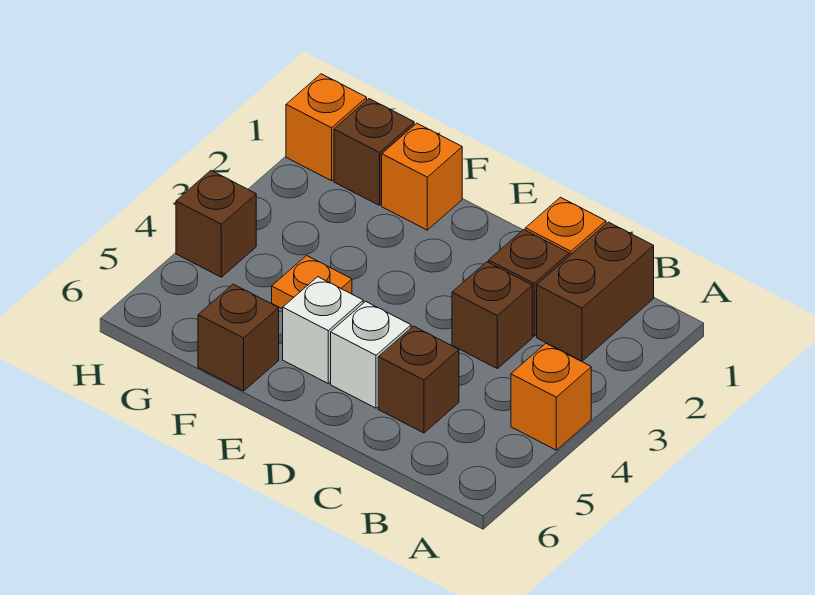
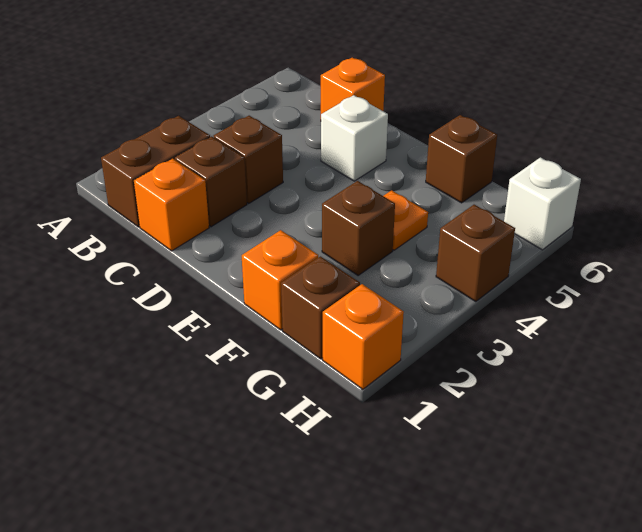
orange 1x1 brick [511,344,591,450] -> orange 1x1 brick moved to [321,58,385,114]
brown 1x1 brick [378,326,459,433] -> brown 1x1 brick moved to [322,181,395,275]
white 1x1 brick [283,277,363,383] -> white 1x1 brick moved to [504,157,581,250]

